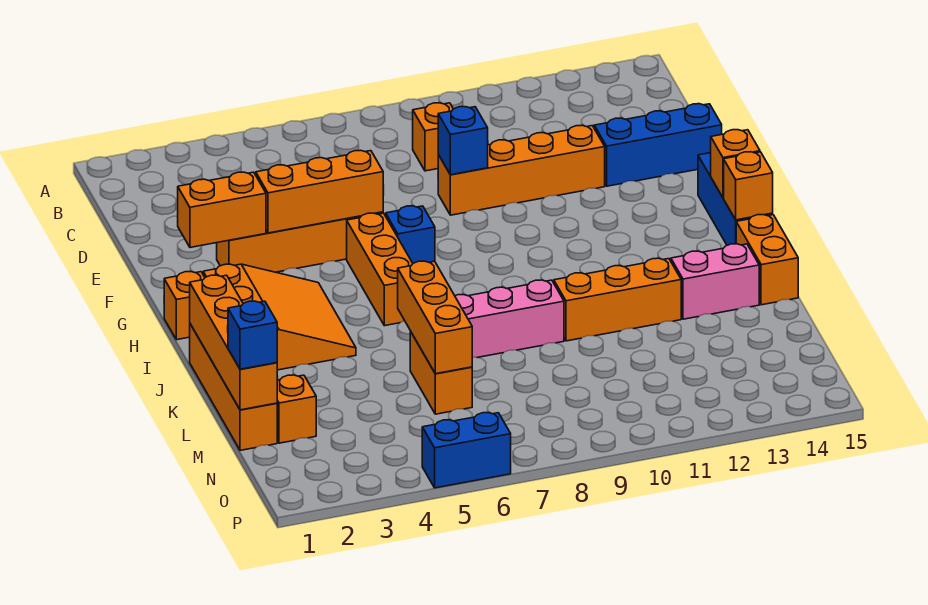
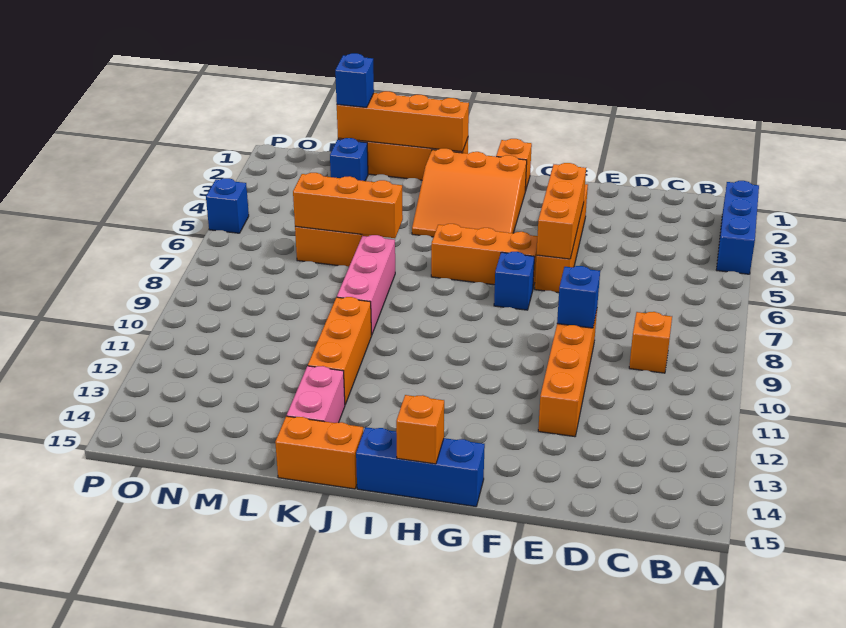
blue 1x3 brick [594,104,722,186] -> blue 1x3 brick moved to [716,181,759,274]
orange 1x2 brick [178,172,266,247] -> none
orange 1x1 brick [724,152,773,220] -> none
orange 1x1 brick [277,375,316,443] -> blue 1x1 brick [330,138,368,181]
blue 1x2 brick [422,413,511,488] -> blue 1x1 brick [206,178,249,233]

